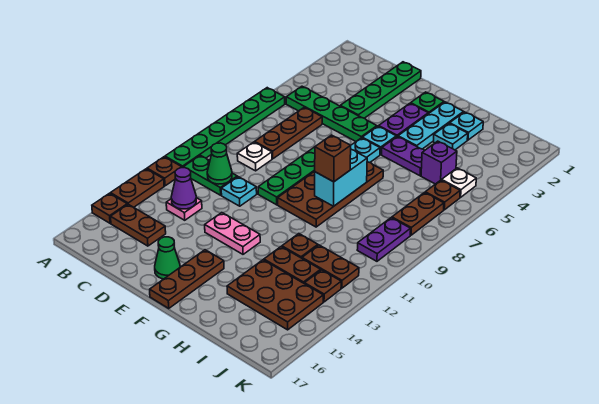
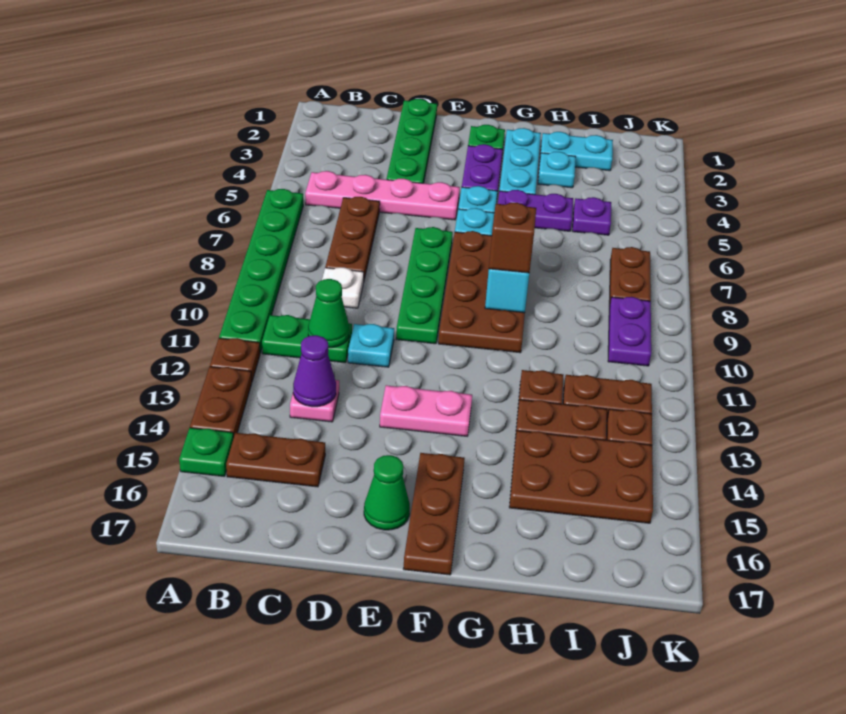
brown 1x1 plate [92,193,127,223] -> green 1x1 plate [179,428,233,477]
green 1x4 plate [286,86,377,141] -> pink 1x4 plate [305,171,460,220]
cyan 1x1 plate [450,112,483,140] -> cyan 1x2 plate [540,132,613,171]
purple 1x1 brick [421,141,457,184] -> purple 1x1 plate [572,197,611,235]
white 1x1 plate [442,168,476,197] -> none
brown 1x1 plate [425,180,460,210] -> none

